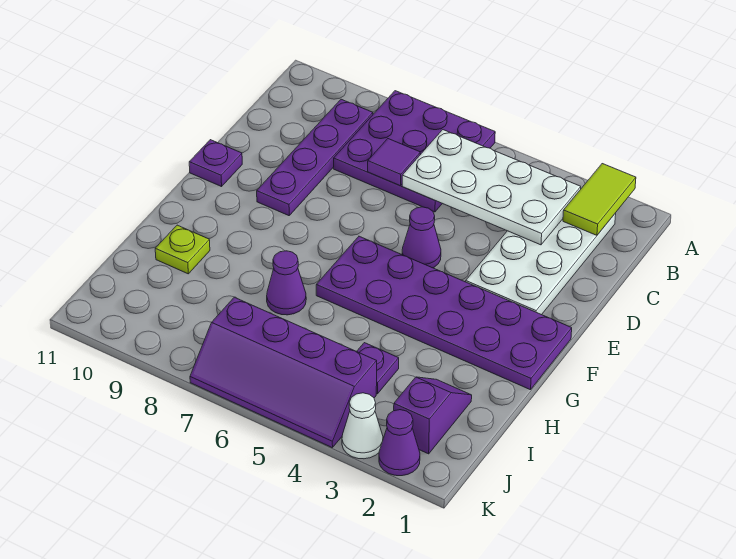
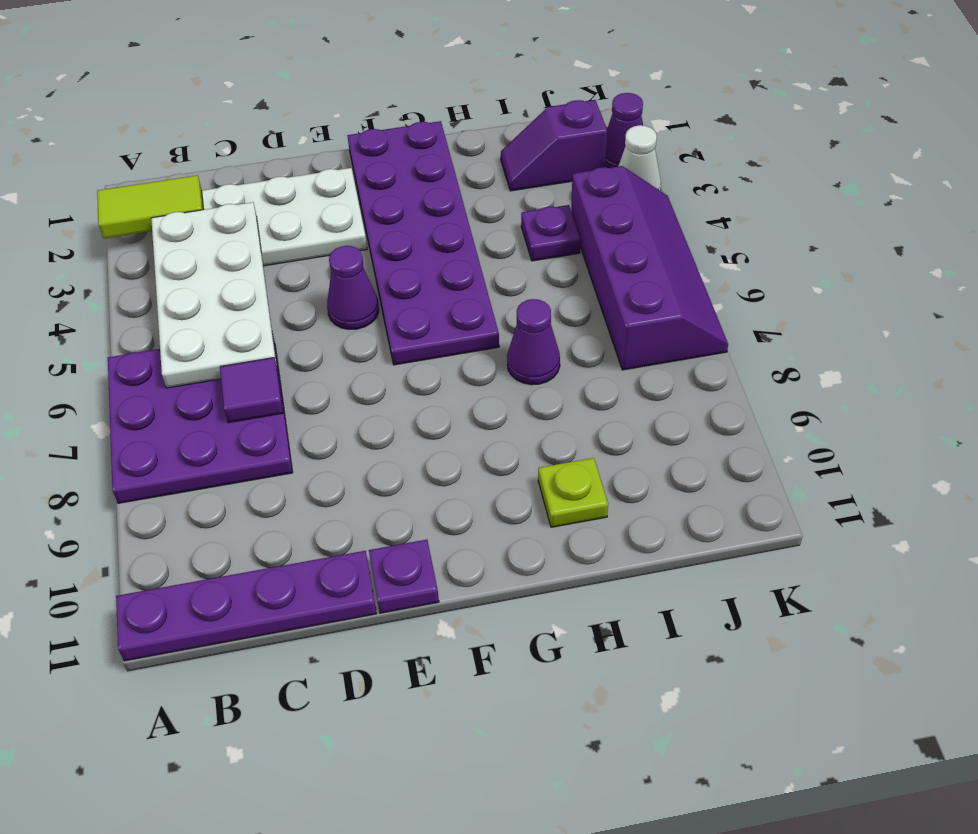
purple 1x4 plate [257,99,373,216] -> purple 1x4 plate moved to [116,551,377,661]

